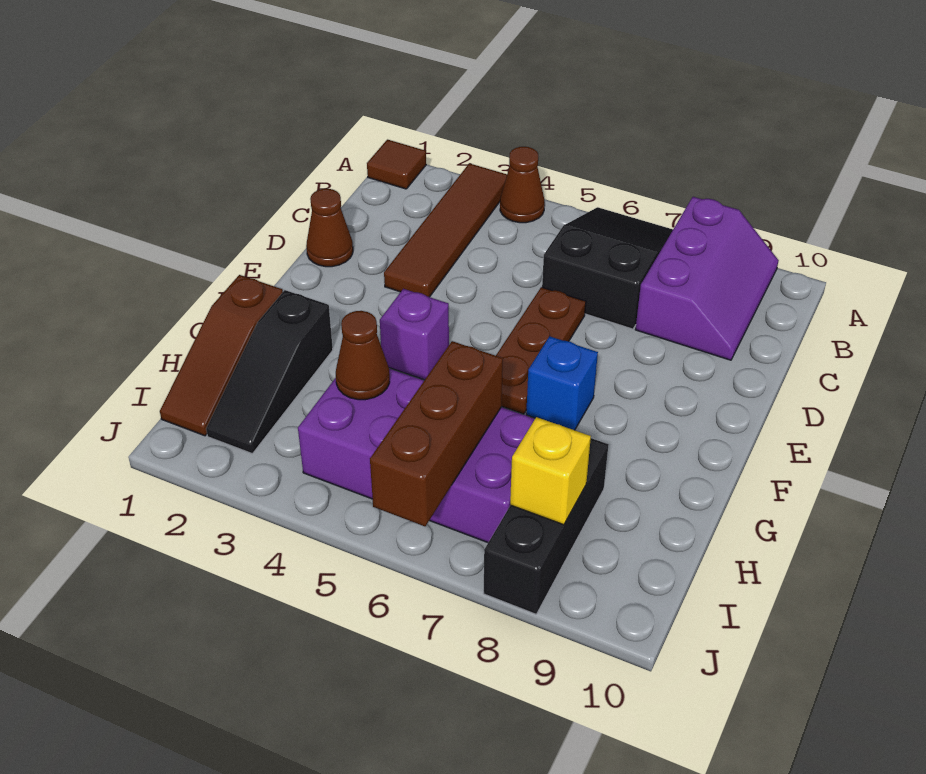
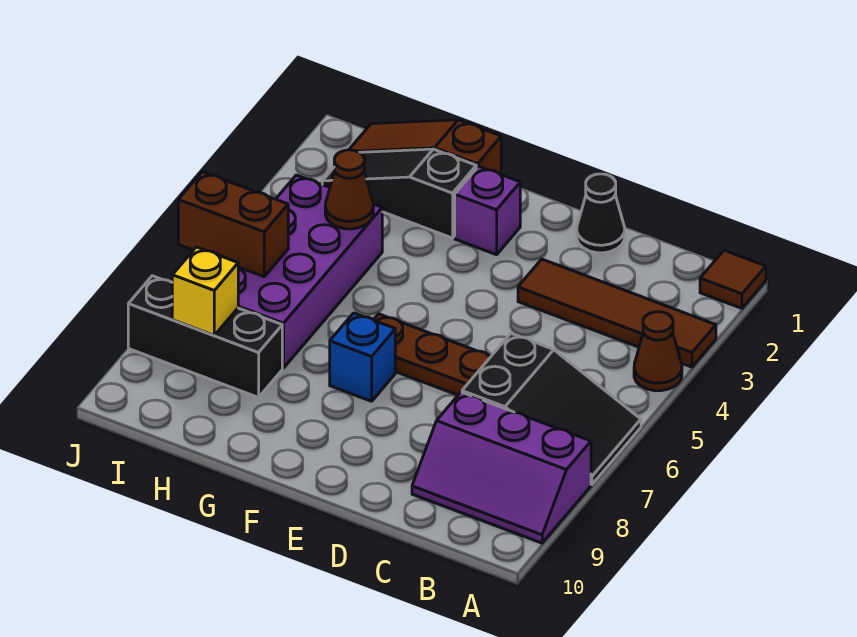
brown 1x1 cone [306,189,353,267] -> black 1x1 cone [577,174,625,253]
purple 1x1 brick [380,289,449,380] -> purple 1x1 brick moved to [455,166,521,255]
brown 1x3 brick [370,341,503,526] -> brown 1x2 brick [178,172,288,277]

